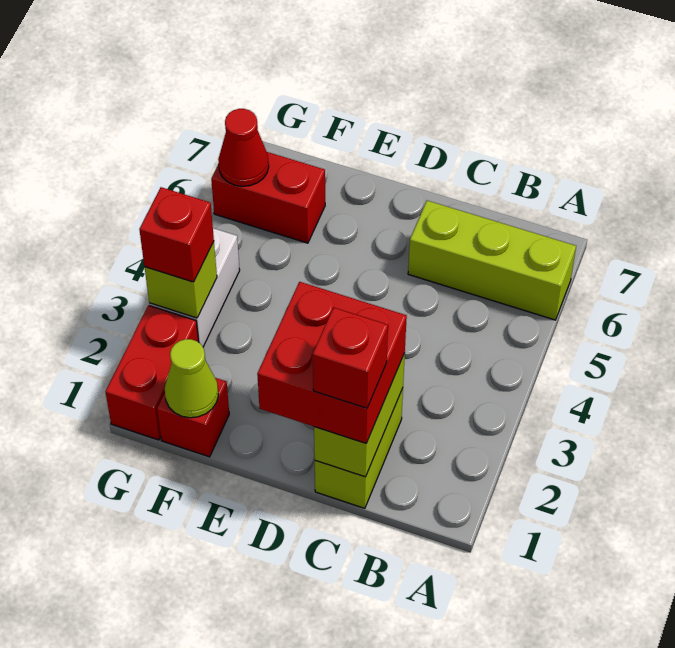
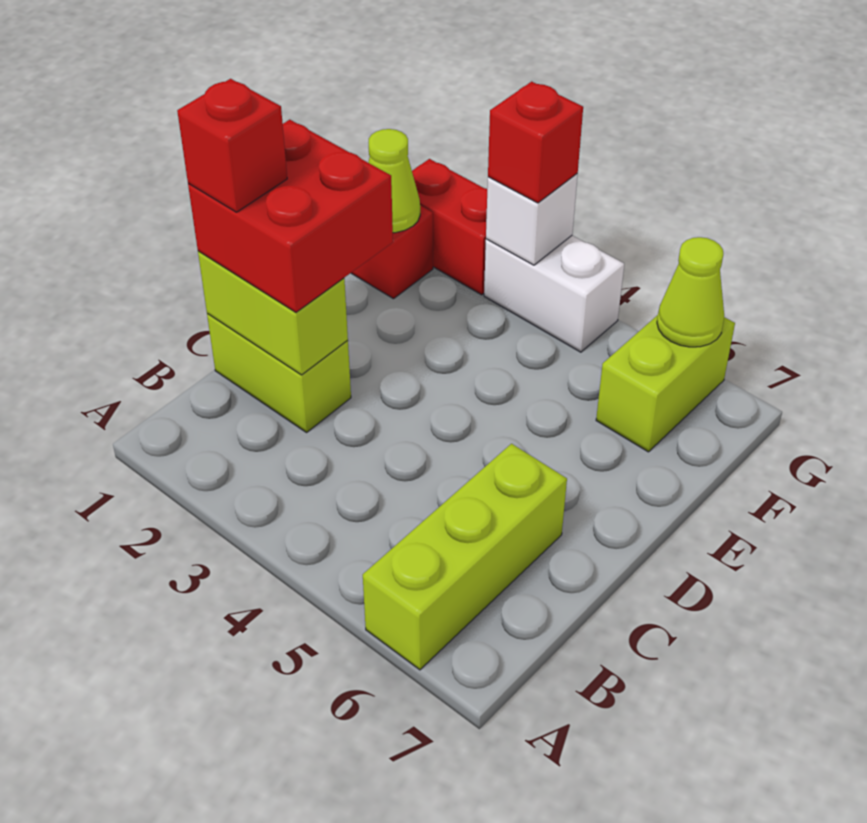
red 1x2 brick [211,152,325,243] -> lime 1x2 brick [596,315,735,452]
lime 1x1 brick [145,242,217,318] -> white 1x1 brick [486,174,578,265]
red 1x1 cone [218,109,269,186] -> lime 1x1 cone [657,237,724,347]

